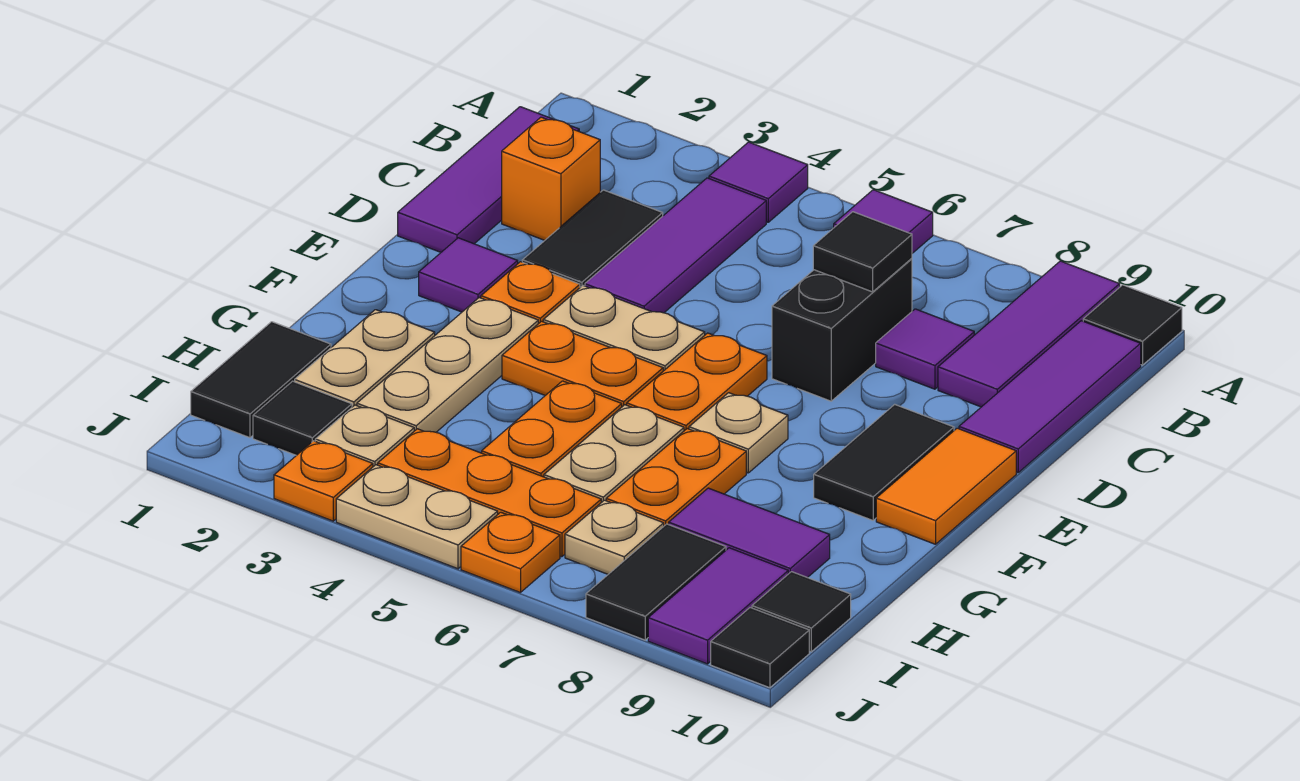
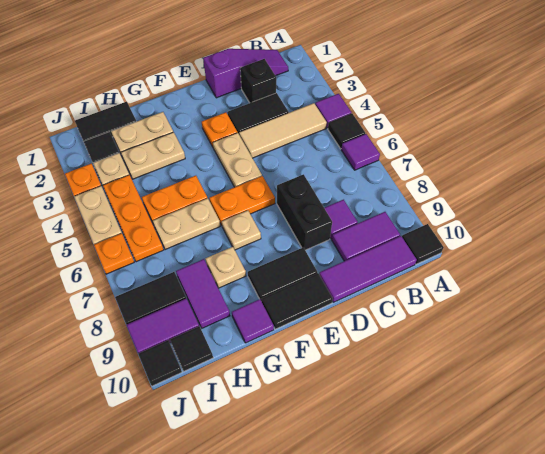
purple 1x3 tile [938,261,1120,407] -> purple 1x2 tile [332,212,400,261]
purple 1x3 tile [398,107,579,252] -> purple 1x3 slope [203,49,288,98]
purple 1x3 tile [585,178,766,313] -> tan 1x3 tile [239,103,327,158]
orange 1x1 brick [502,117,600,240] -> black 1x1 brick [240,59,276,103]
black 1x2 brick [772,258,912,401] -> black 1x2 brick turned to [277,174,332,250]
black 1x1 tile [813,212,912,292] -> black 1x1 tile moved to [328,113,365,149]
purple 1x1 tile [419,238,518,312] -> purple 1x1 tile moved to [232,299,274,343]
orange 1x2 tile [876,428,1016,544] -> black 1x2 tile [262,273,333,329]
tan 1x3 plate [357,298,538,432] -> tan 1x2 plate [121,132,185,179]
orange 1x2 plate [502,321,663,407] -> none
orange 1x2 plate [606,429,746,526] -> none
tan 1x1 plate [565,500,664,574] -> tan 1x1 plate moved to [205,247,246,288]

